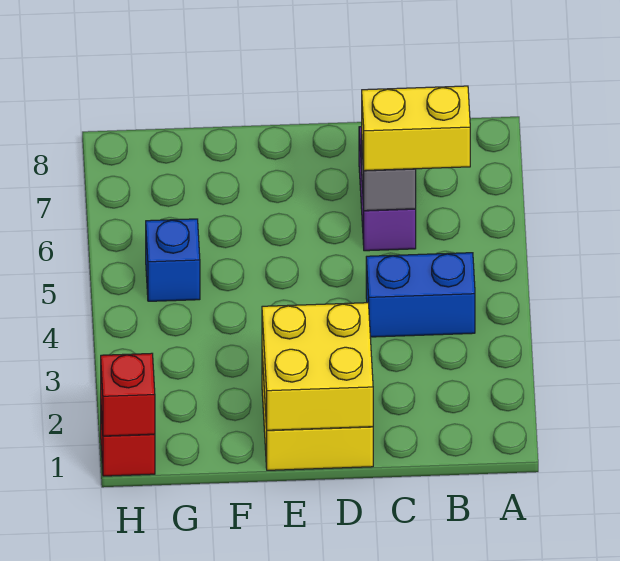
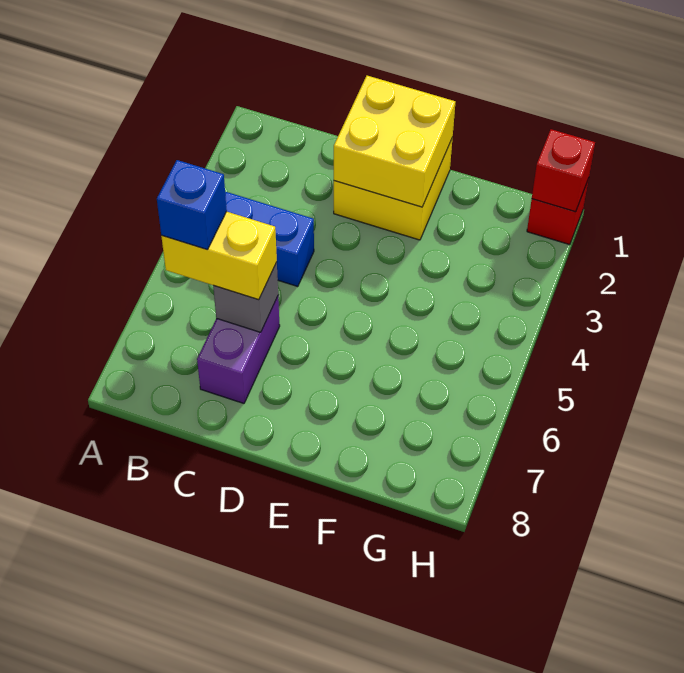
blue 1x1 brick [146,219,200,301] -> blue 1x1 brick moved to [157,160,227,250]

